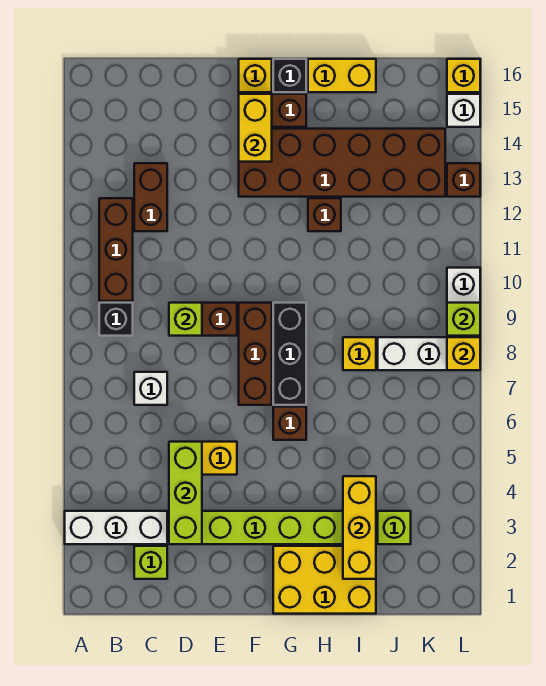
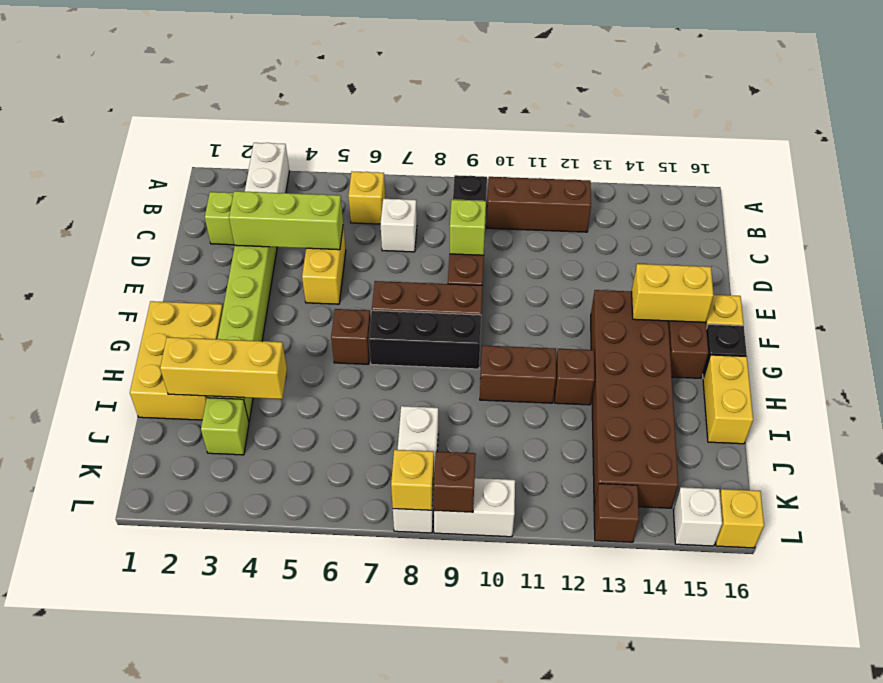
brown 1x2 brick [134,163,167,231] -> brown 1x2 brick moved to [480,345,556,403]
yellow 1x1 brick [343,337,376,370] -> yellow 1x1 brick moved to [348,172,385,224]
lime 1x1 brick [447,303,480,336] -> brown 1x1 brick [434,452,476,512]

